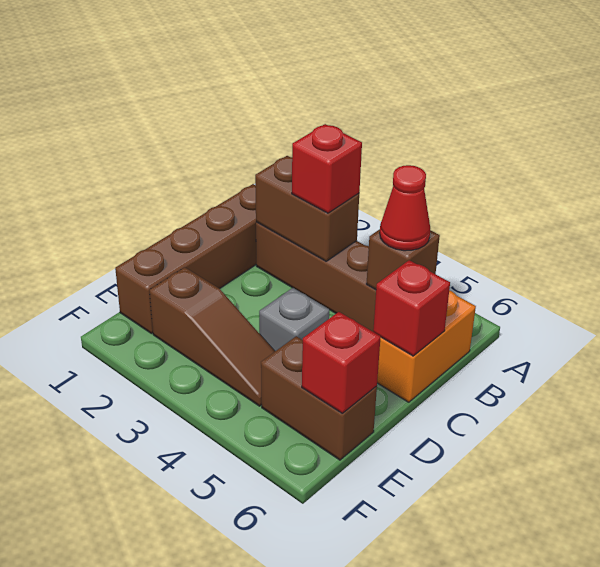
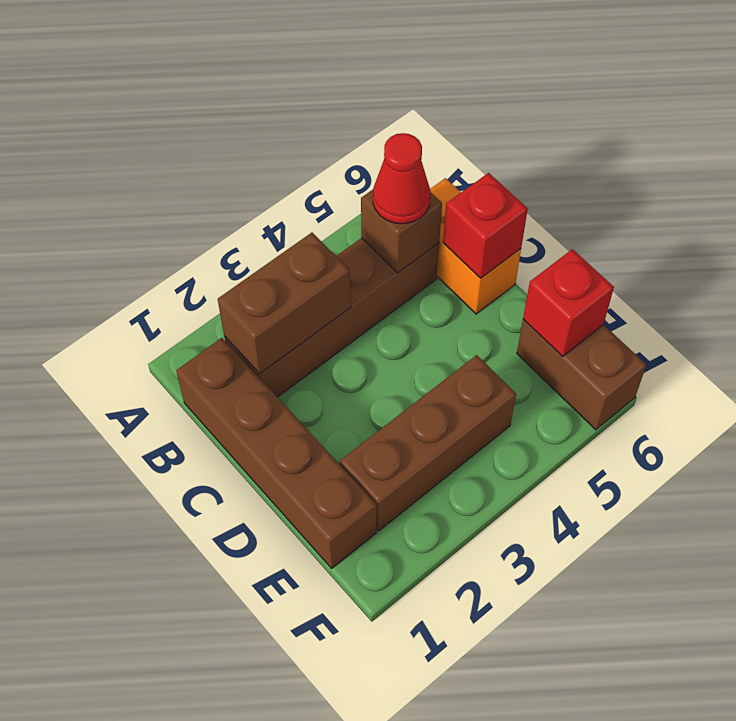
red 1x1 brick [292,124,362,213] -> none
grey 1x1 brick [259,288,329,351] -> none
brown 1x3 slope [149,267,275,406] -> brown 1x3 brick [340,355,516,531]
brown 1x2 brick [261,336,377,460] -> brown 1x2 brick turned to [517,319,647,430]

